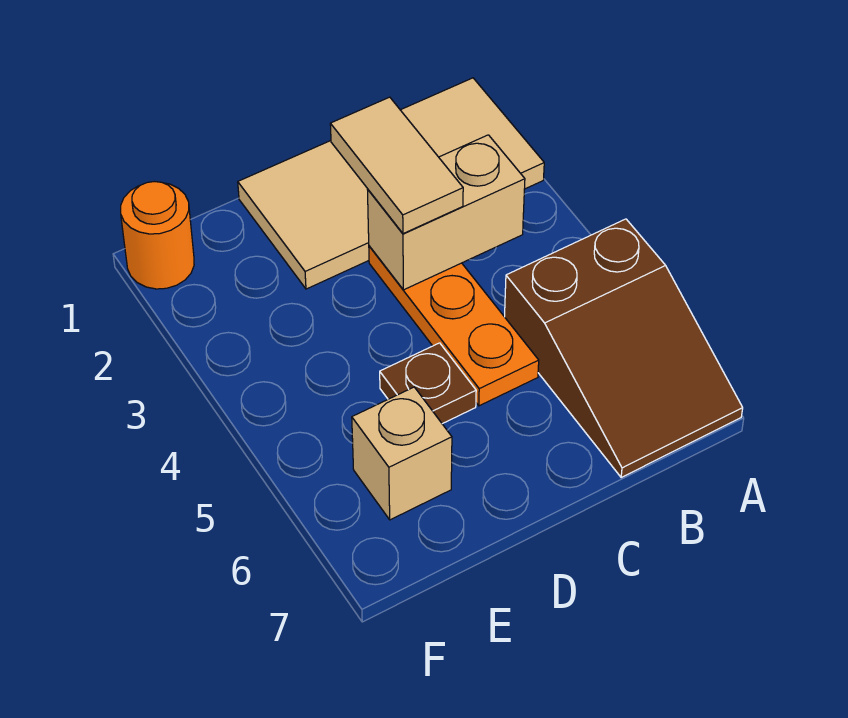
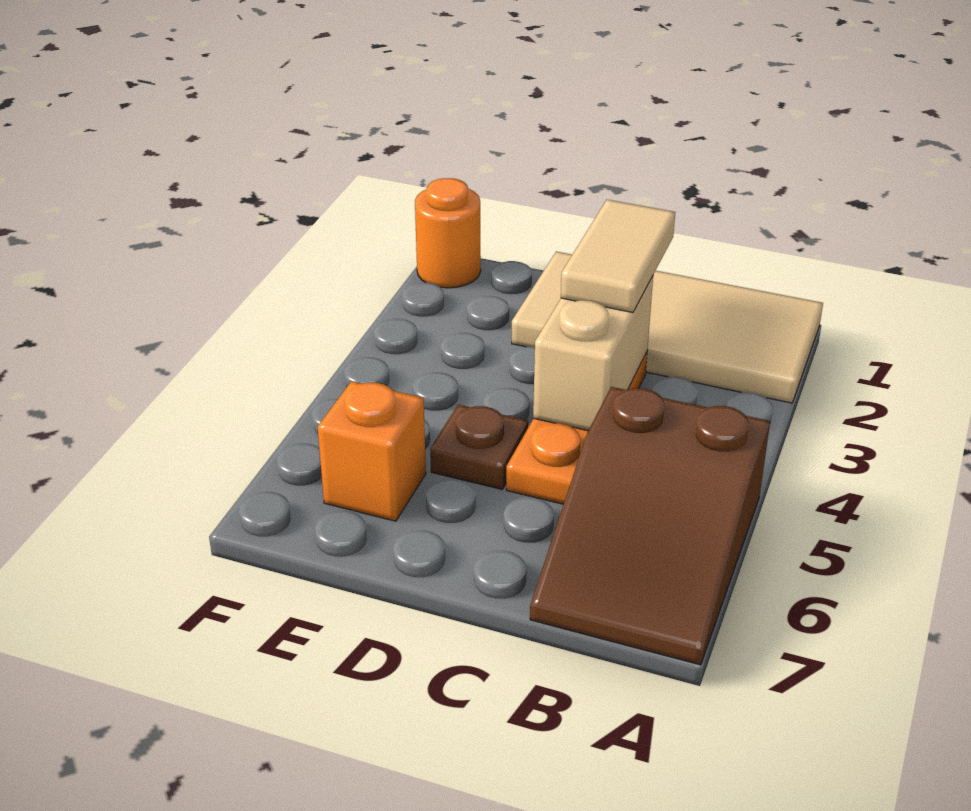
tan 1x2 brick [367,135,525,290] -> tan 1x2 brick turned to [533,276,653,431]
tan 1x1 brick [352,387,452,520] -> orange 1x1 brick [318,381,426,521]

